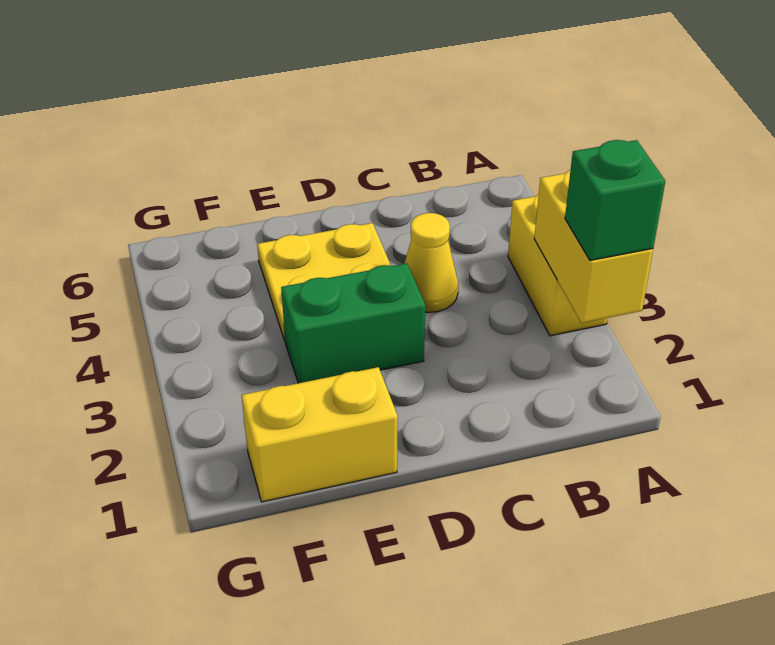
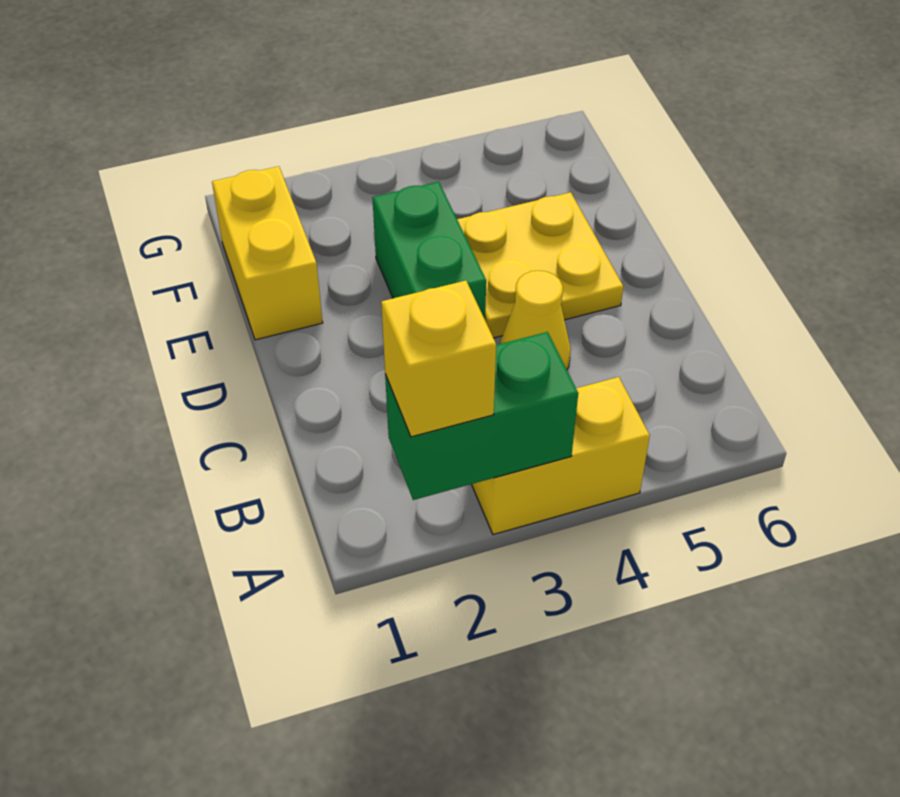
yellow 1x2 brick [534,170,653,323] -> green 1x2 brick [385,332,578,500]
green 1x1 brick [565,140,665,260] -> yellow 1x1 brick [381,281,496,437]

